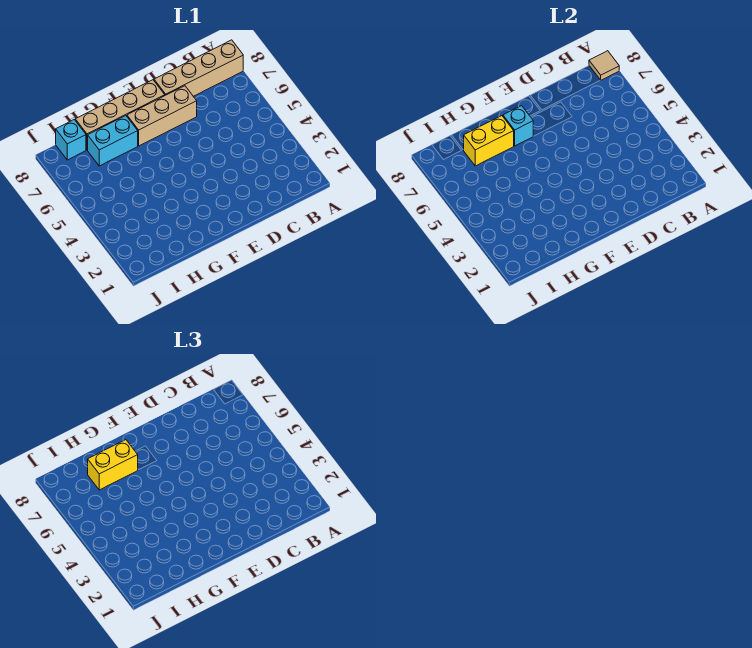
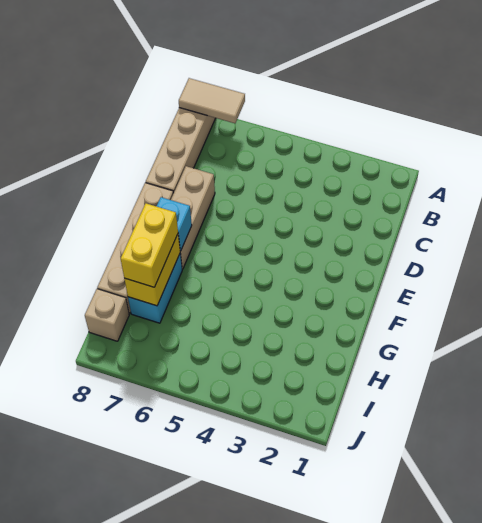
tan 1x1 tile [589,51,619,80] -> tan 1x2 tile [179,78,245,123]
cyan 1x1 brick [56,120,86,160] -> tan 1x1 brick [85,289,129,341]

